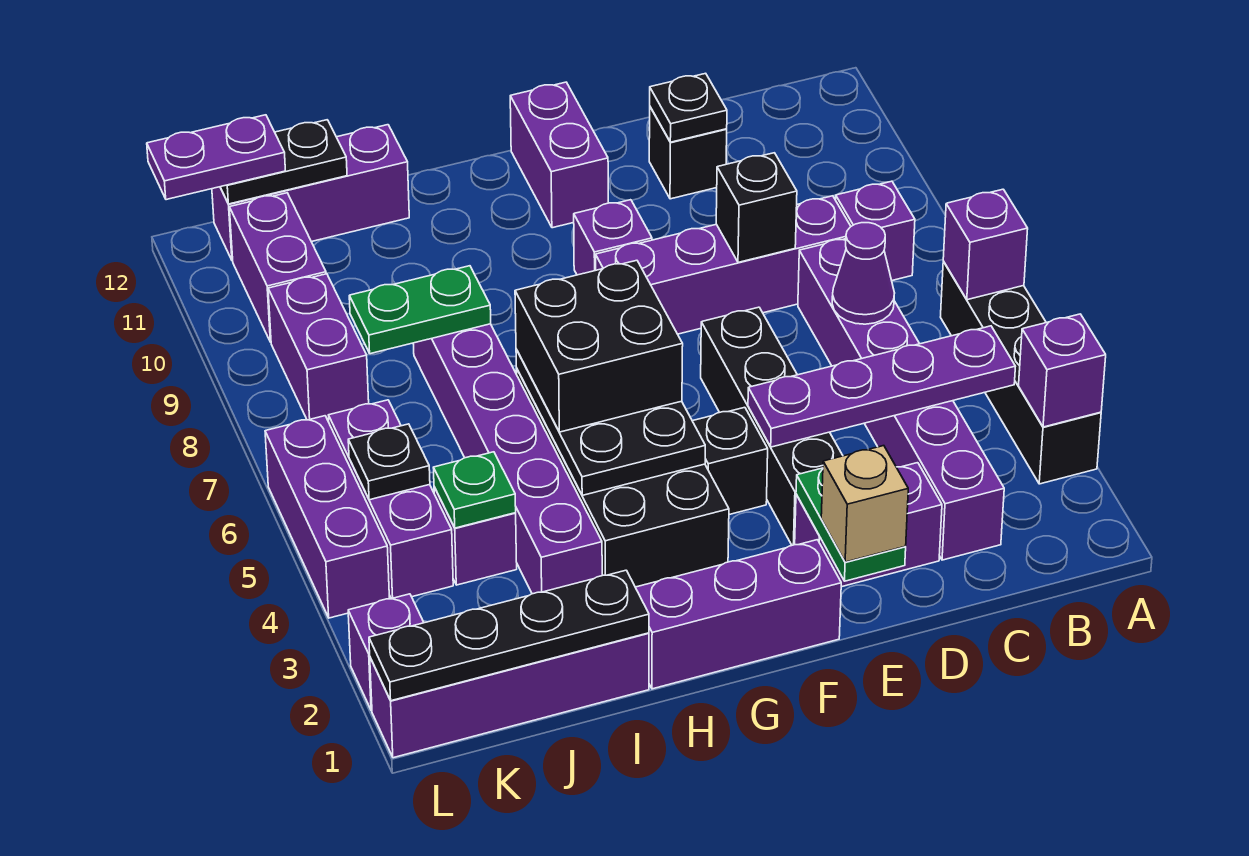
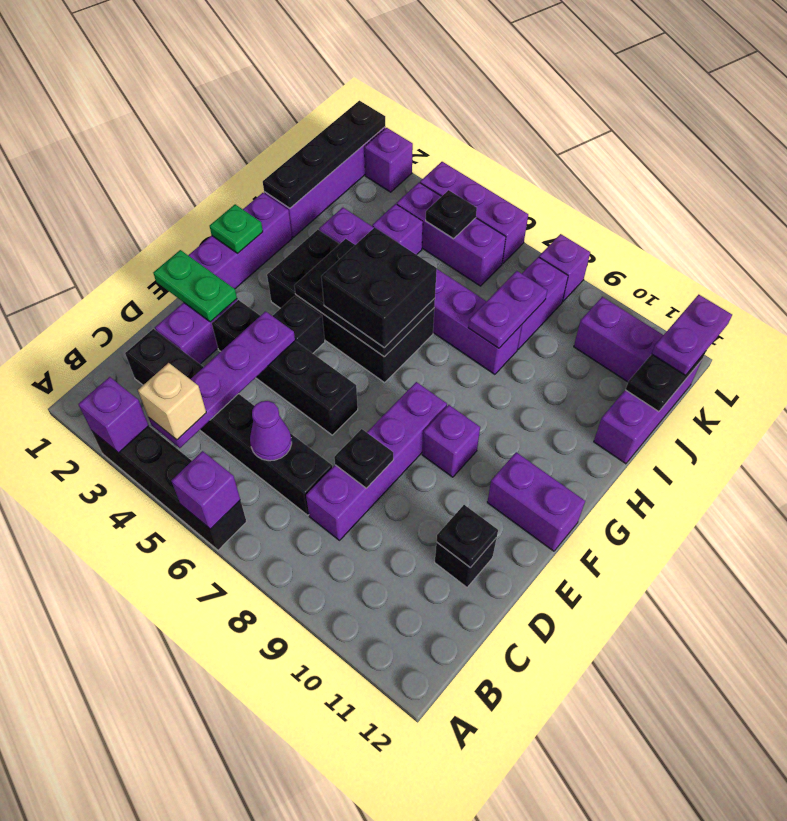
purple 1x1 brick [836,181,915,280] -> purple 1x1 brick moved to [539,234,590,302]
purple 1x6 brick [798,239,1004,560] -> black 1x6 brick [125,329,332,515]
black 1x1 brick [716,153,797,262] -> black 1x1 plate [334,429,393,488]
tan 1x1 brick [821,446,908,562] -> tan 1x1 brick moved to [138,363,206,440]
green 1x2 plate [349,266,491,354] -> purple 1x2 plate [468,271,547,348]
green 1x1 plate [433,452,516,528] -> green 1x1 plate moved to [210,204,263,253]
purple 1x2 brick [268,274,369,422] -> purple 1x2 brick turned to [518,257,568,349]

